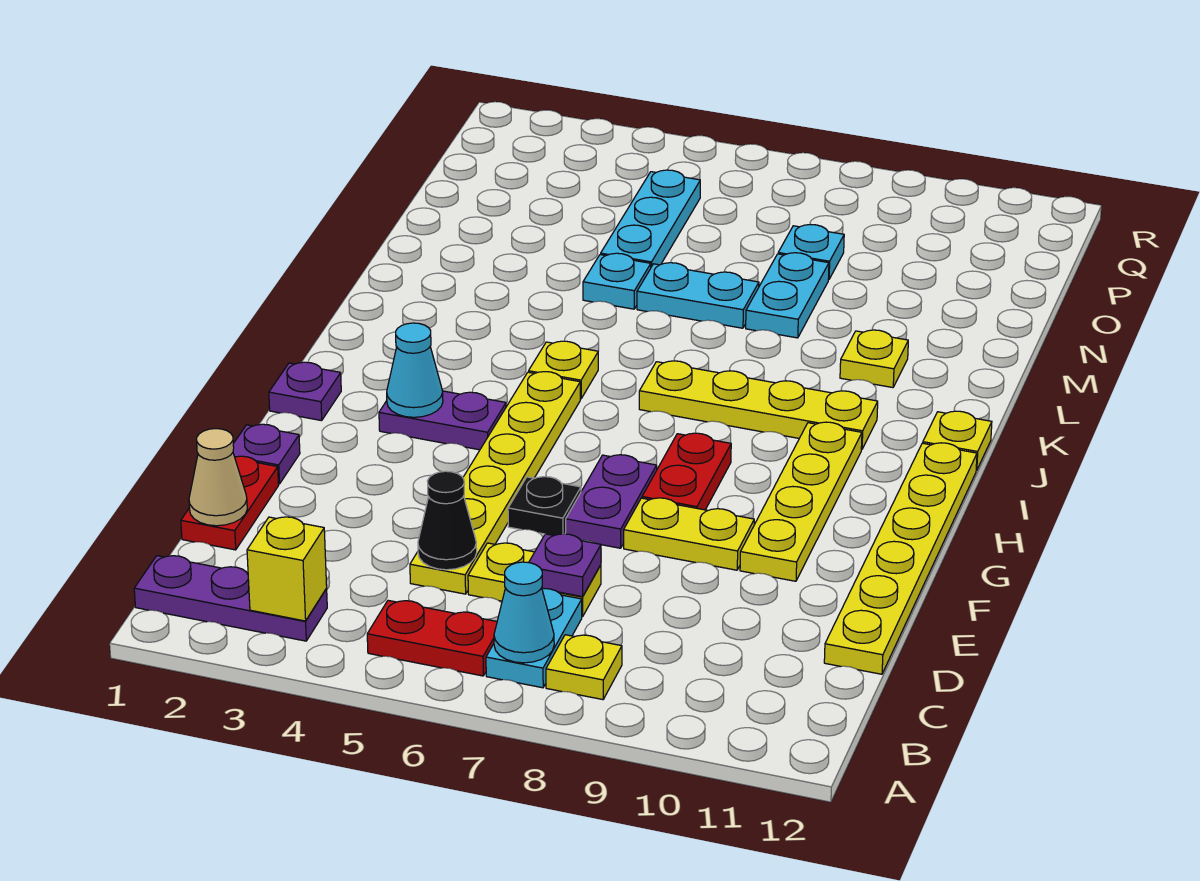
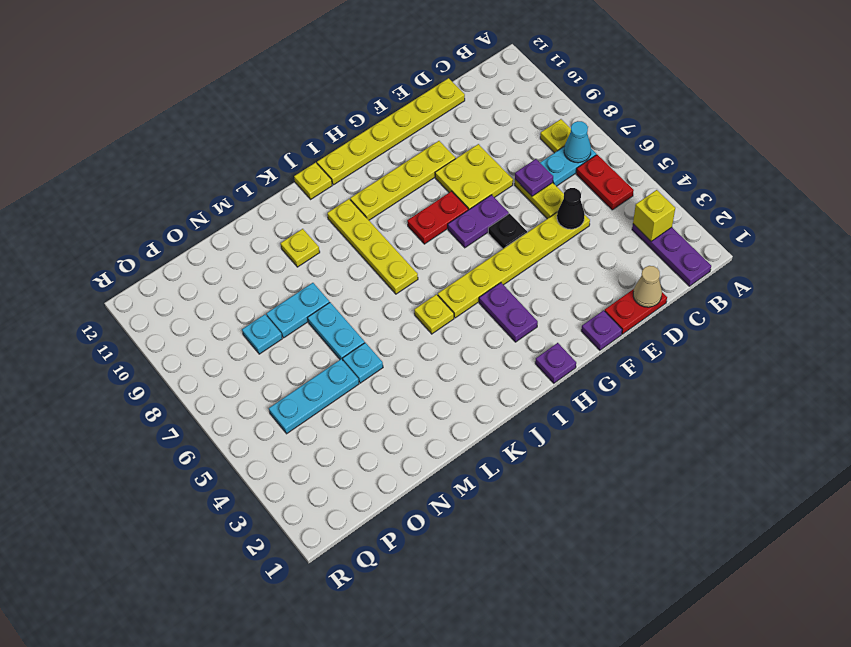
yellow 1x2 plate [624,498,754,570] -> yellow 2x2 plate [435,144,513,210]
cyan 1x1 cone [387,323,443,417] -> none

